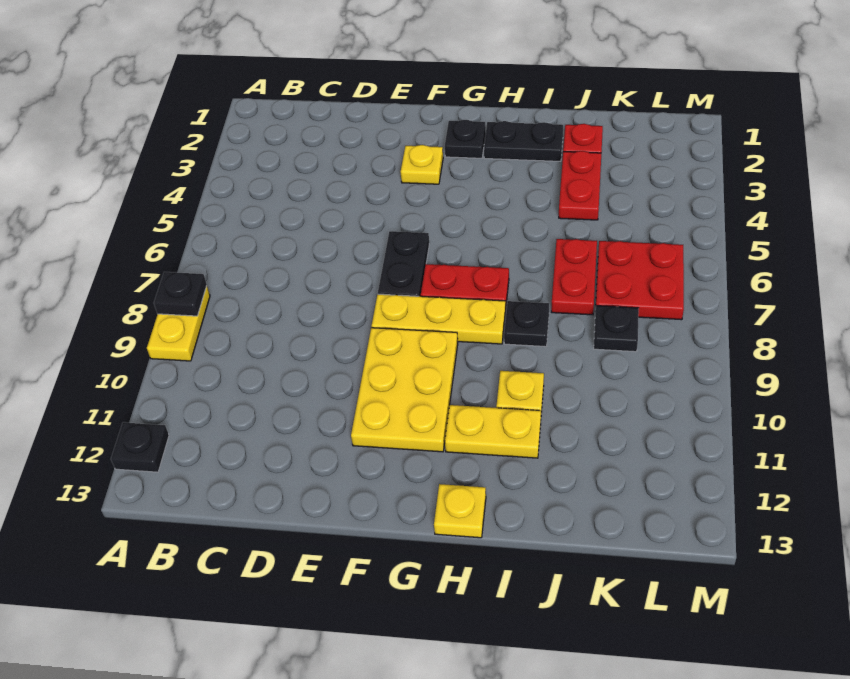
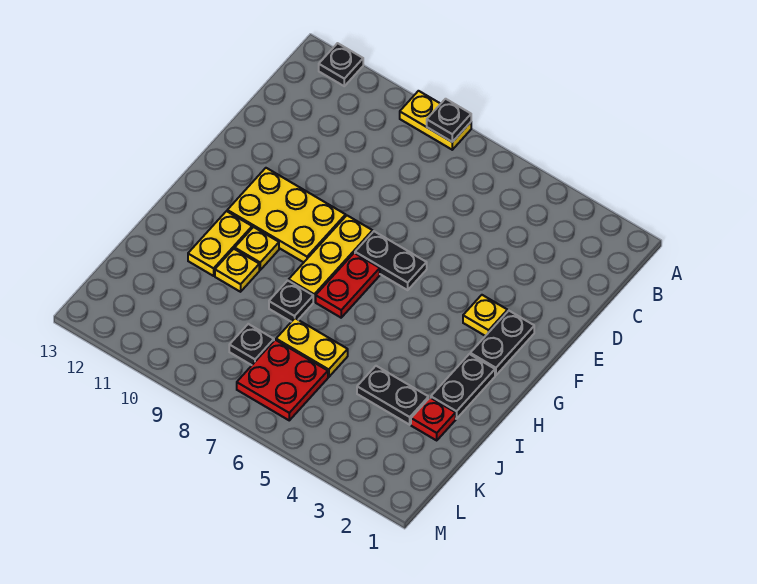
black 1x1 plate [445,120,486,158] -> black 1x2 plate [470,311,534,375]
yellow 1x1 plate [434,484,486,538] -> yellow 1x1 plate moved to [235,227,279,270]
red 1x2 plate [559,151,601,220] -> black 1x2 plate [357,366,429,425]
red 1x2 plate [551,239,597,315] -> yellow 1x2 plate [276,318,348,377]

